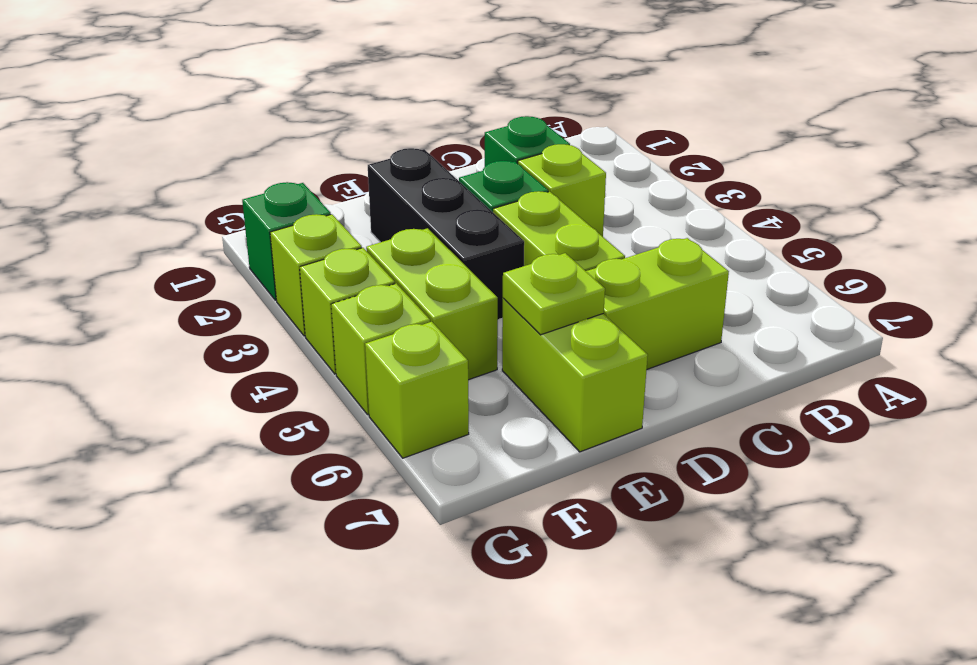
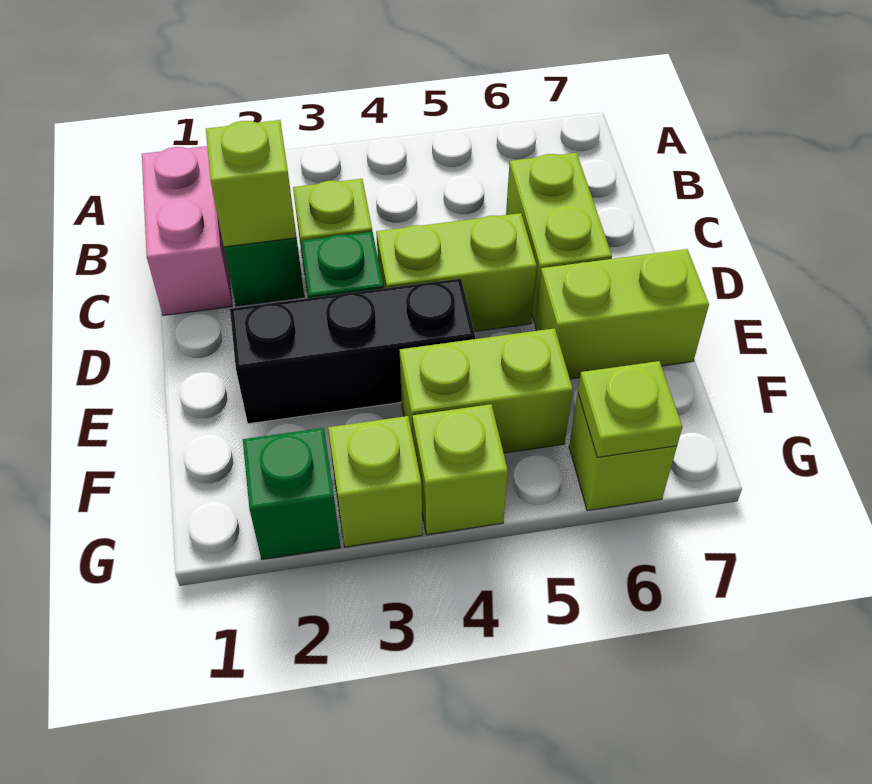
none -> pink 1x2 brick [142,146,232,316]
lime 1x1 plate [503,253,605,335] -> lime 1x1 plate moved to [578,361,682,457]
lime 1x1 brick [331,283,430,415] -> lime 1x1 brick moved to [206,120,297,247]

